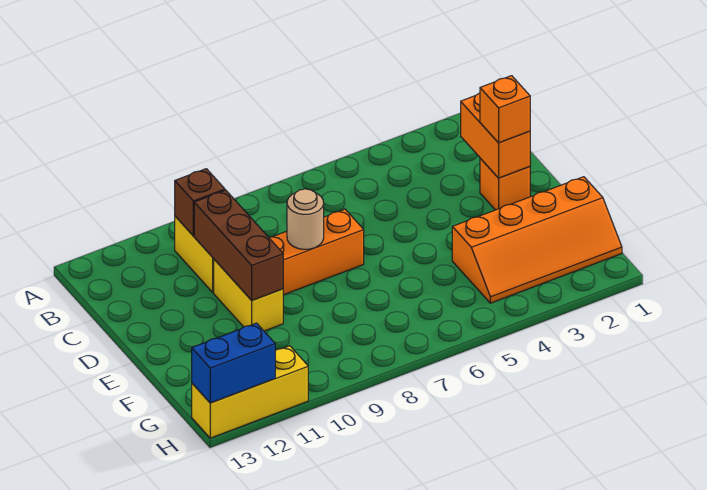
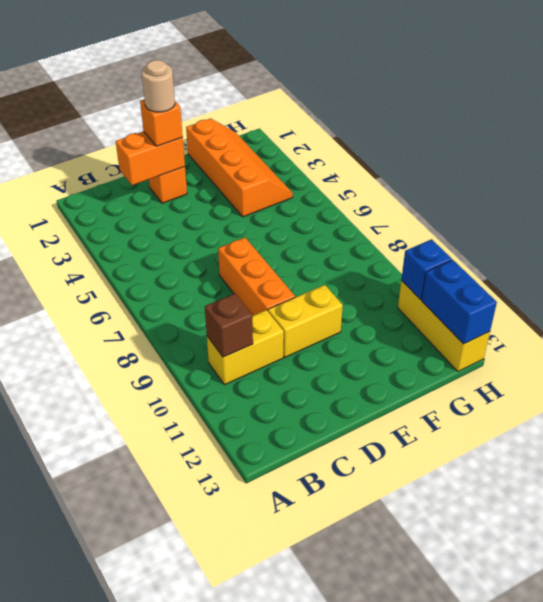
brown 1x3 brick [194,190,283,300] -> none
tan 1x1 round brick [287,189,324,249] -> tan 1x1 round brick moved to [142,60,175,112]
none -> blue 1x1 brick [401,239,452,300]

